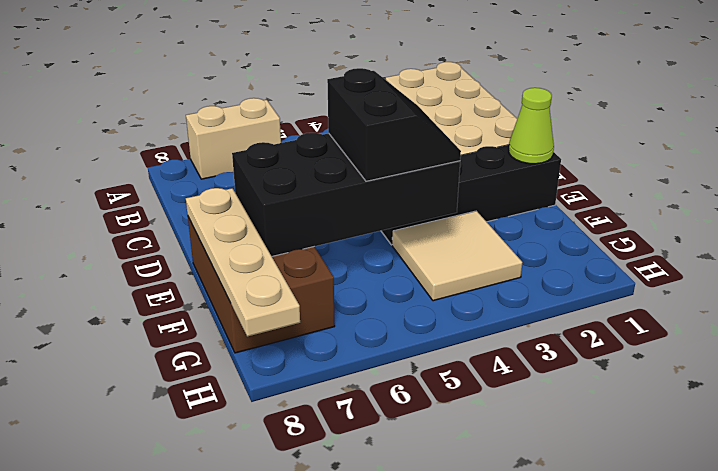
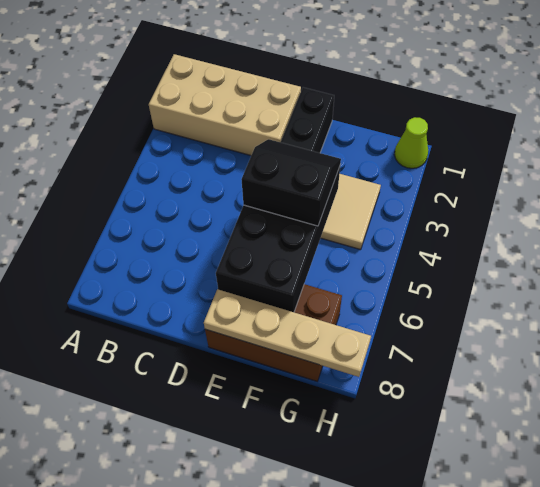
tan 1x2 brick [186,98,281,179] -> none
lime 1x1 cone [509,88,554,164] -> lime 1x1 cone moved to [394,117,428,168]

